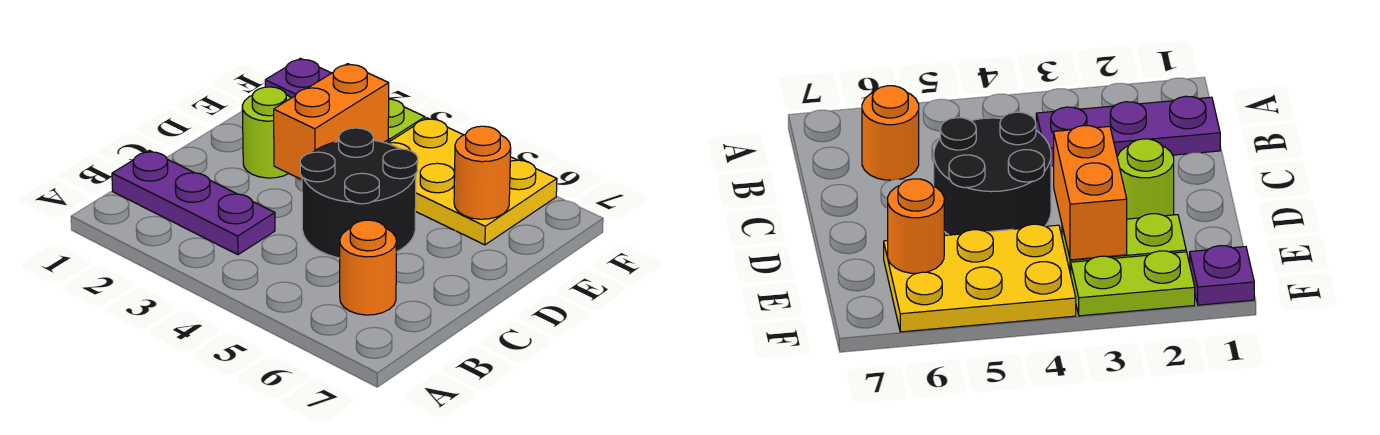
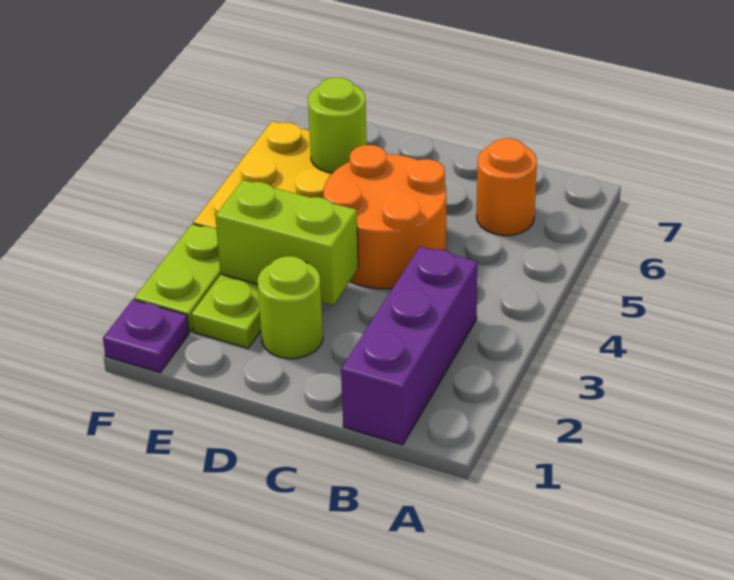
purple 1x3 plate [112,150,275,255] -> purple 1x3 brick [341,246,478,445]
black 2x2 round brick [300,128,418,258] -> orange 2x2 round brick [323,145,446,289]
orange 1x2 brick [274,64,389,180] -> lime 1x2 brick [215,180,358,305]
orange 1x1 round brick [454,126,511,219] -> lime 1x1 round brick [308,77,367,173]

